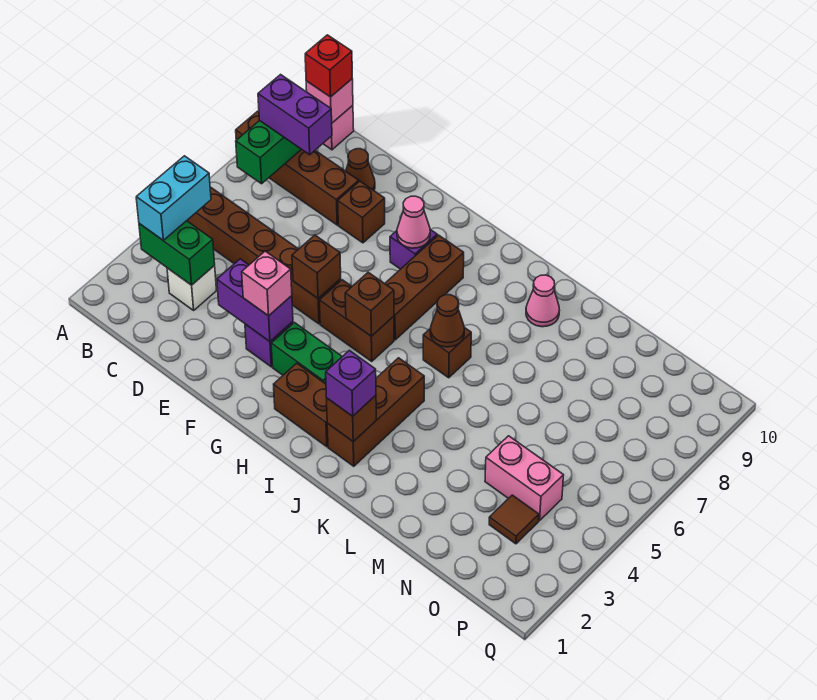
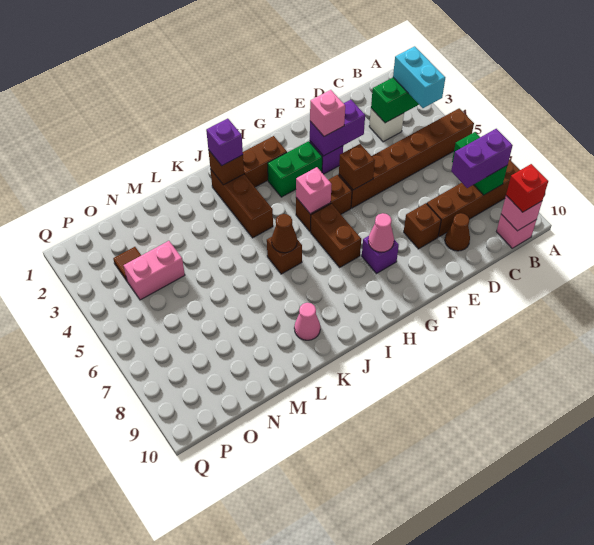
brown 1x1 brick [345,272,394,336] -> pink 1x1 brick [296,167,332,214]
brown 1x3 brick [385,235,464,340] -> brown 1x2 brick [311,204,361,267]

